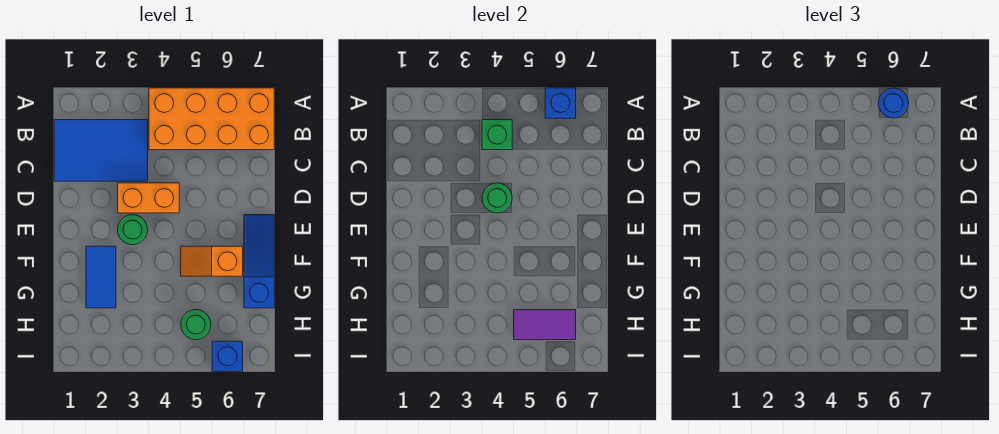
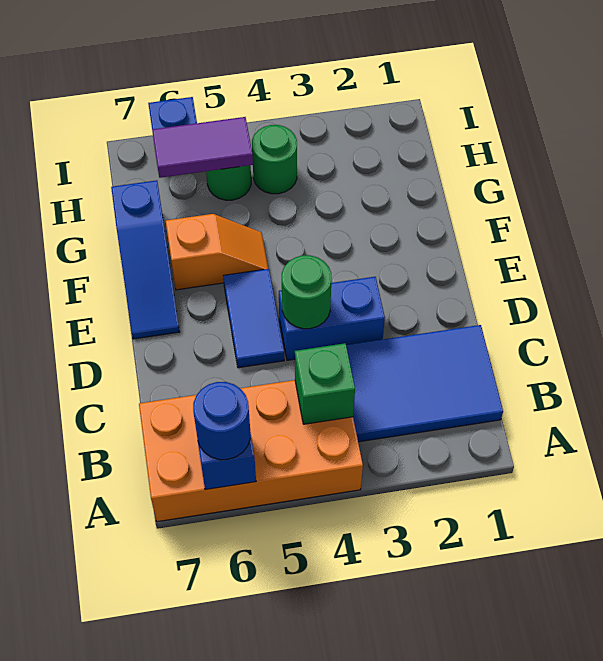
orange 1x2 brick [118,183,179,213] -> blue 1x2 brick [279,277,385,360]
green 1x1 round brick [118,215,148,245] -> green 1x1 round brick moved to [252,125,297,194]
blue 1x2 tile [86,246,116,308] -> blue 1x2 tile moved to [223,269,284,368]

